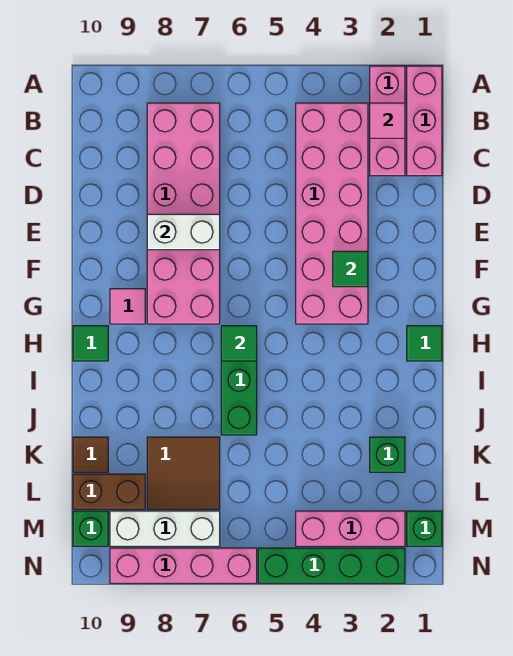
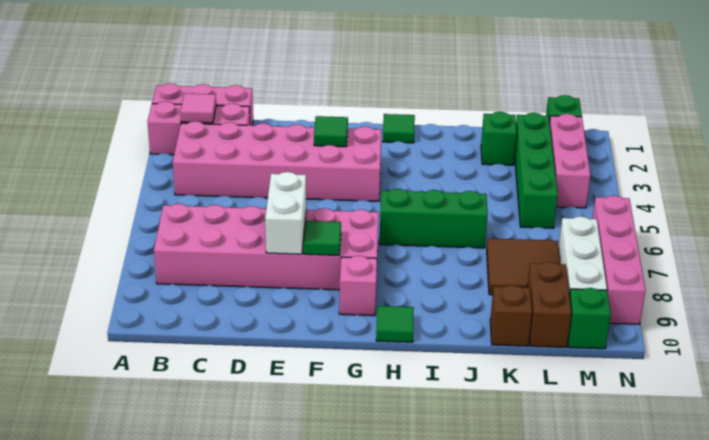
pink 1x1 tile [110,289,145,324] -> pink 1x1 brick [339,256,377,316]
green 1x1 tile [221,326,257,361] -> green 1x1 tile moved to [304,221,341,255]
brown 1x1 tile [73,437,108,472] -> brown 1x1 brick [490,285,532,346]
green 1x4 brick [258,548,405,583] -> green 1x4 brick moved to [515,113,558,228]

